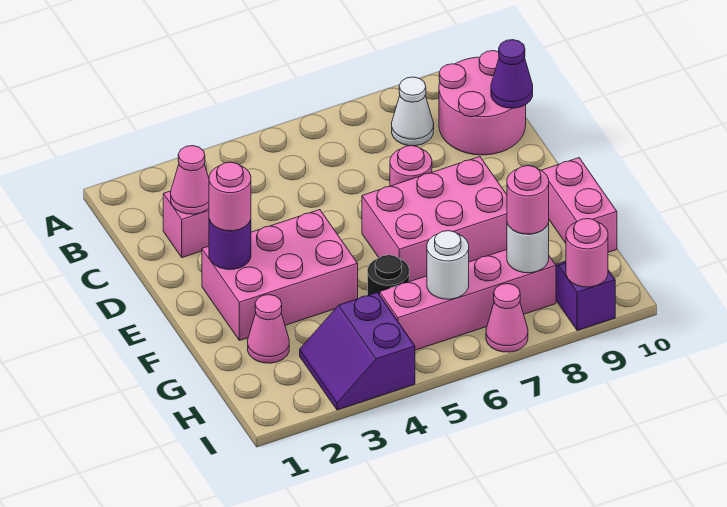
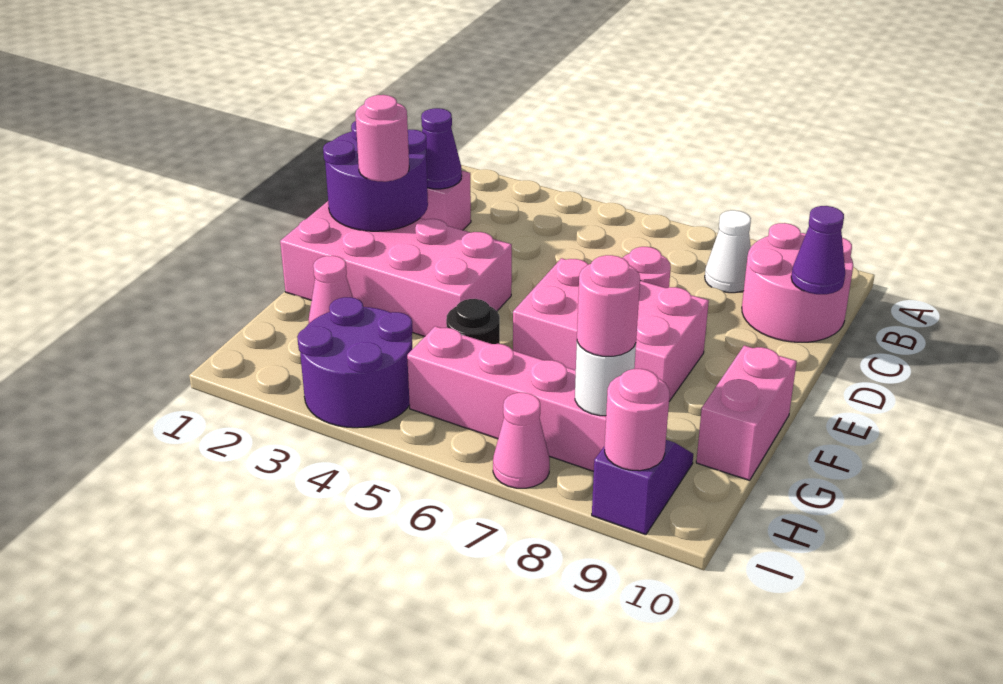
pink 1x1 cone [171,146,209,214] -> purple 1x1 cone [421,108,462,189]
pink 2x3 brick [202,210,358,340] -> pink 2x4 brick [280,201,512,336]
purple 1x1 round brick [209,220,251,269] -> purple 2x2 round brick [323,121,428,231]
purple 2x2 slope [300,292,415,410] -> purple 2x2 round brick [297,297,413,428]
white 1x1 round brick [427,231,469,299] -> none

